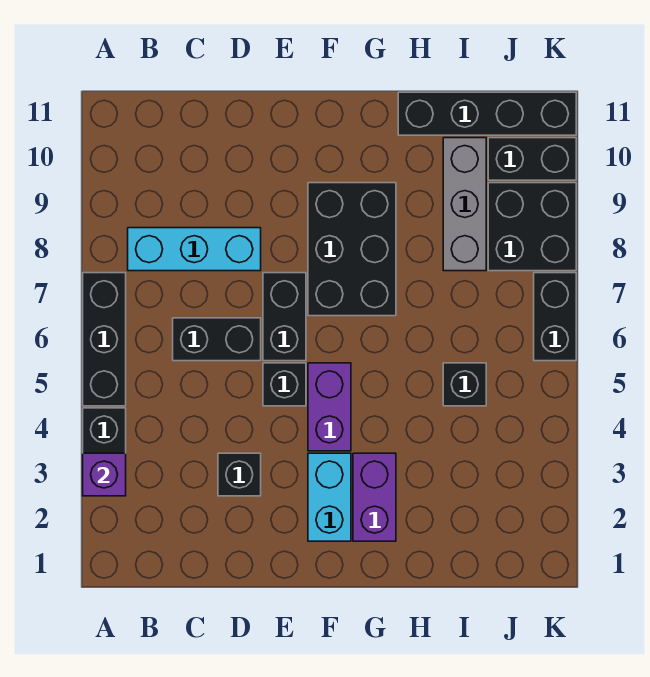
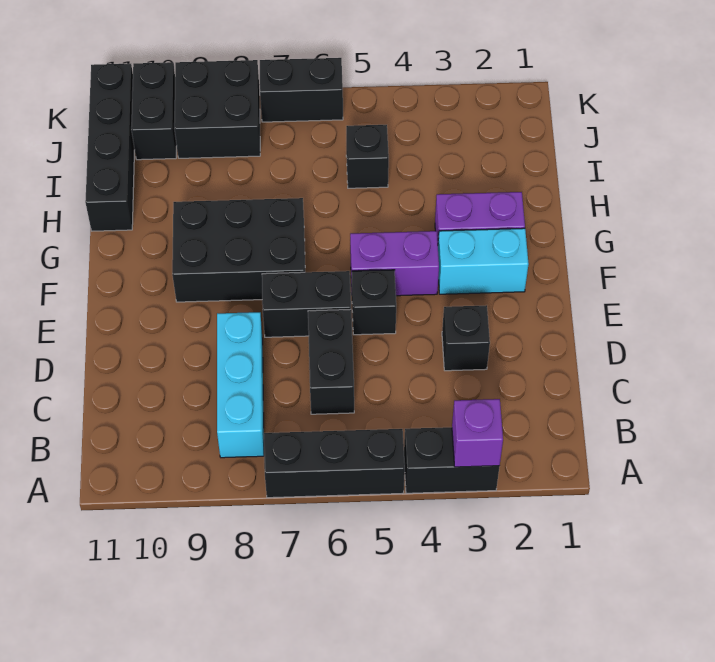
grey 1x3 brick [443,138,486,271] -> none

